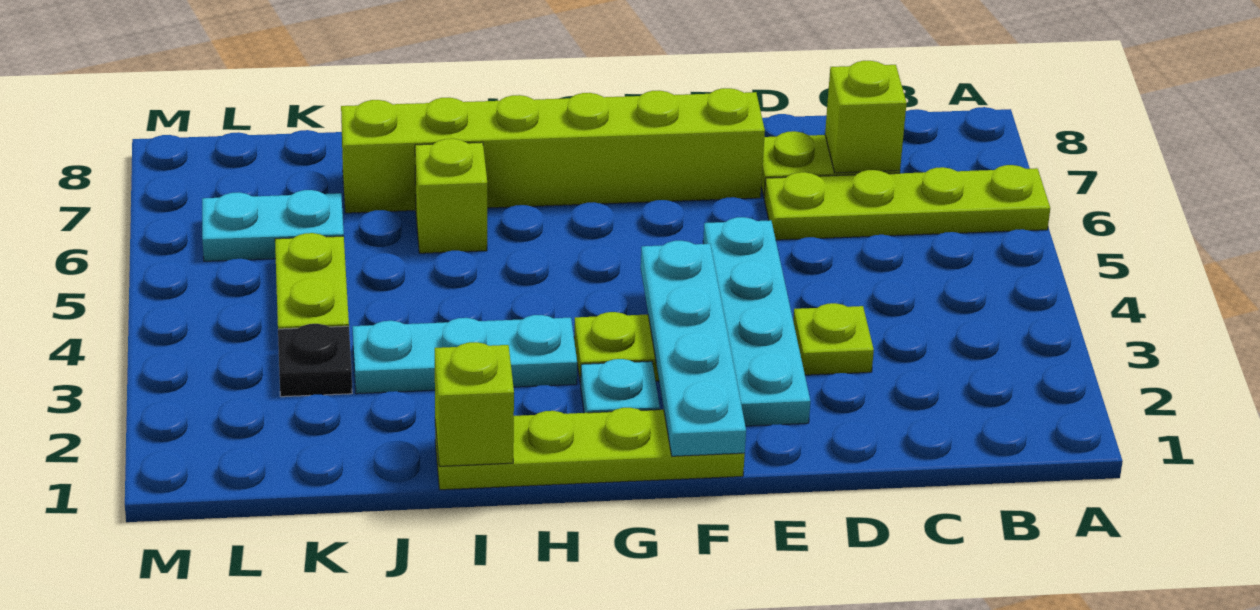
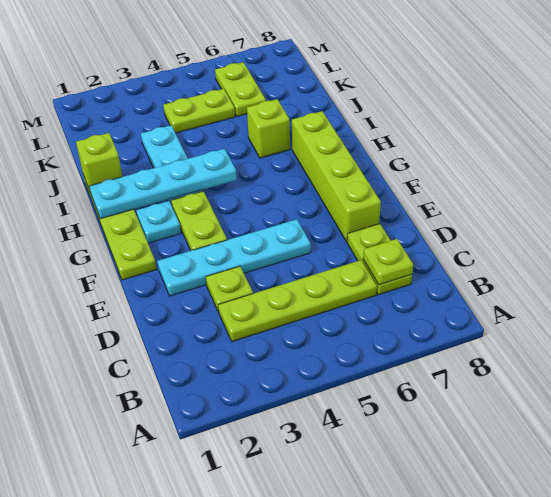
lime 1x4 plate [764,165,1050,240] -> lime 1x4 plate turned to [218,260,377,342]
lime 1x1 brick [825,61,907,173] -> lime 1x1 plate [363,239,413,285]
lime 1x6 brick [341,88,765,213] -> lime 1x4 brick [292,111,381,242]
cyan 1x4 plate [641,241,746,456] -> cyan 1x4 plate moved to [89,149,237,219]
black 1x1 plate [278,324,352,397] -> none
cyan 1x2 plate [202,190,344,261] -> lime 1x2 plate [215,62,266,116]

